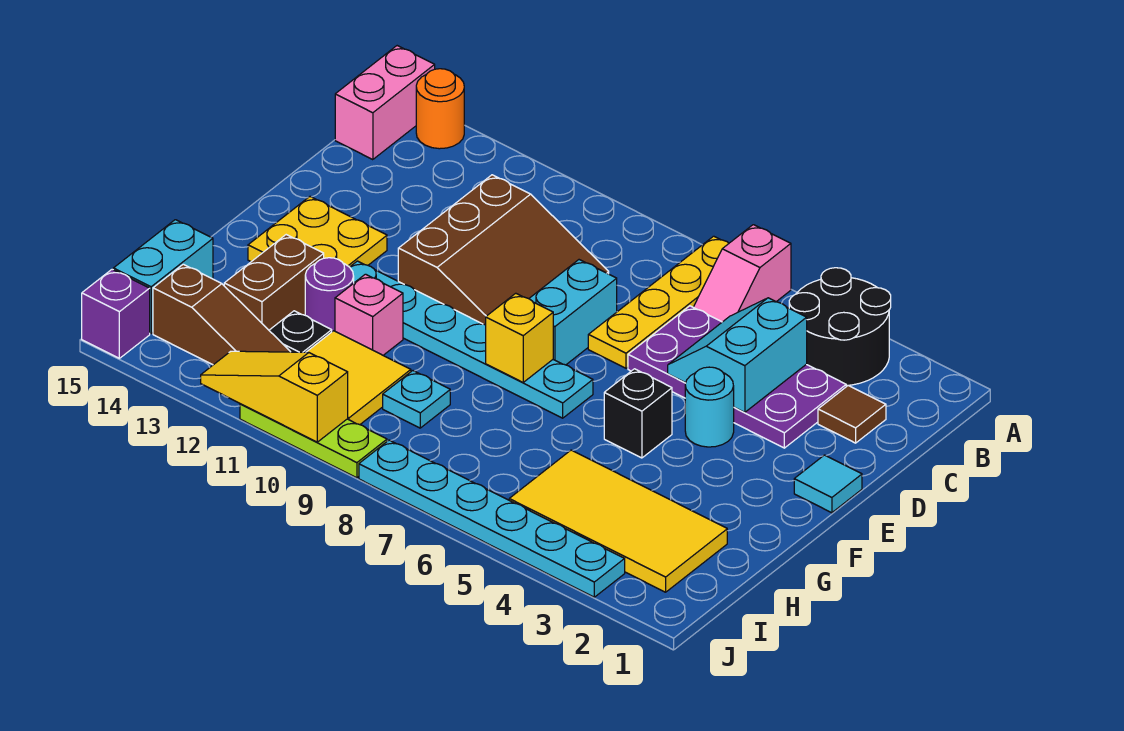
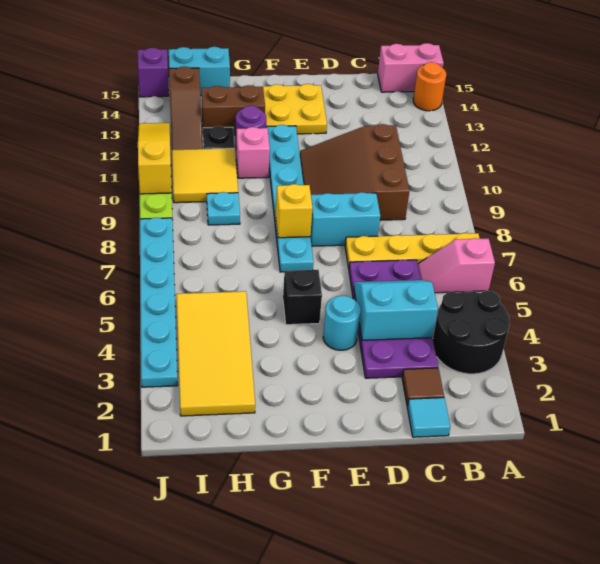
brown 3x3 slope [398,175,609,325] -> brown 3x3 slope turned to [300,124,410,220]
cyan 1x1 tile [794,455,862,513] -> cyan 1x1 tile moved to [407,398,450,437]

